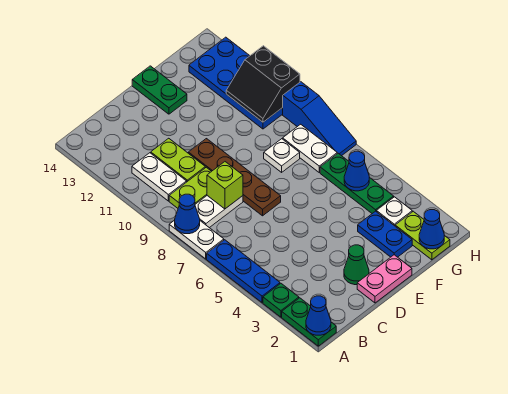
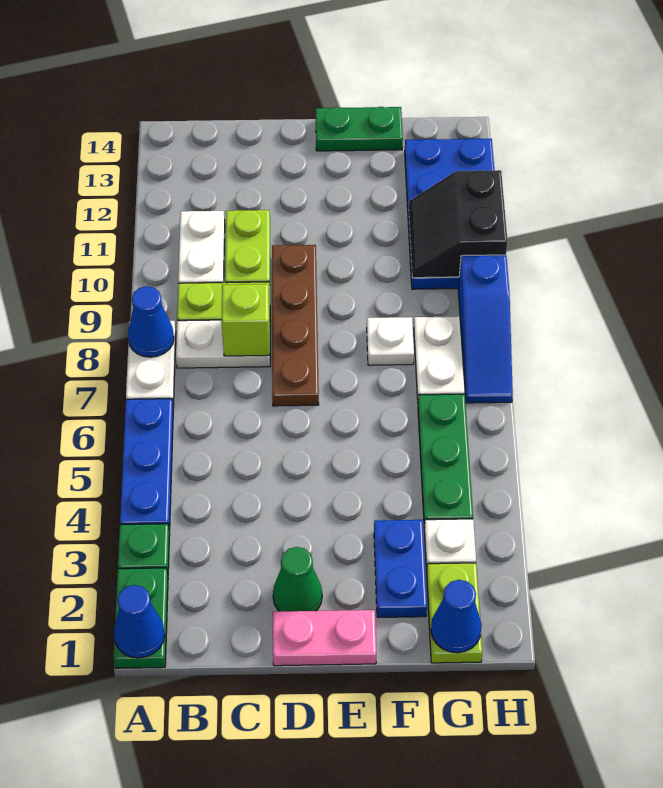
green 1x2 plate [132,66,187,114] -> green 1x2 plate turned to [316,107,403,151]
blue 1x1 cone [344,151,369,191] -> none

